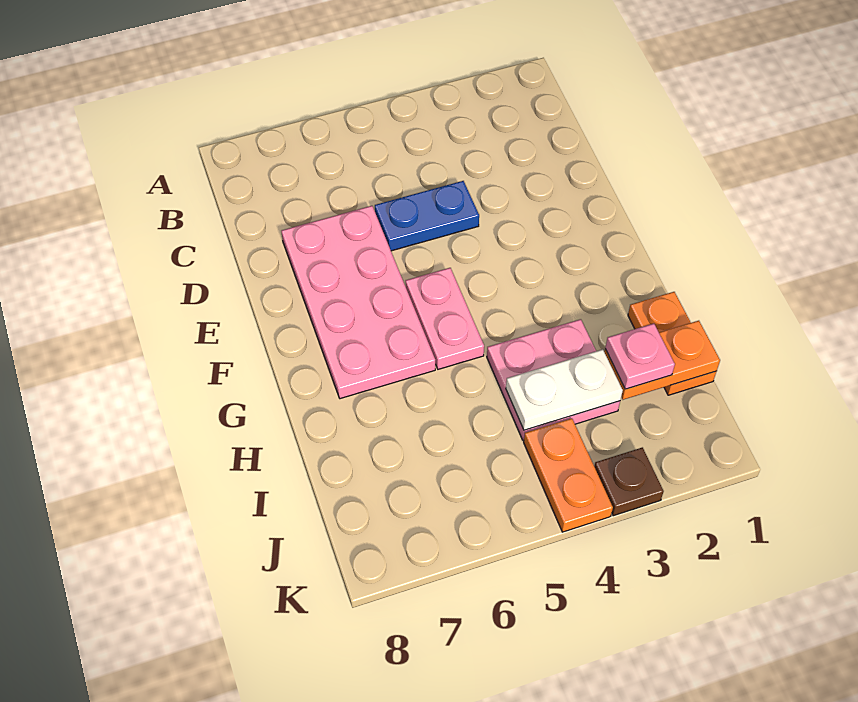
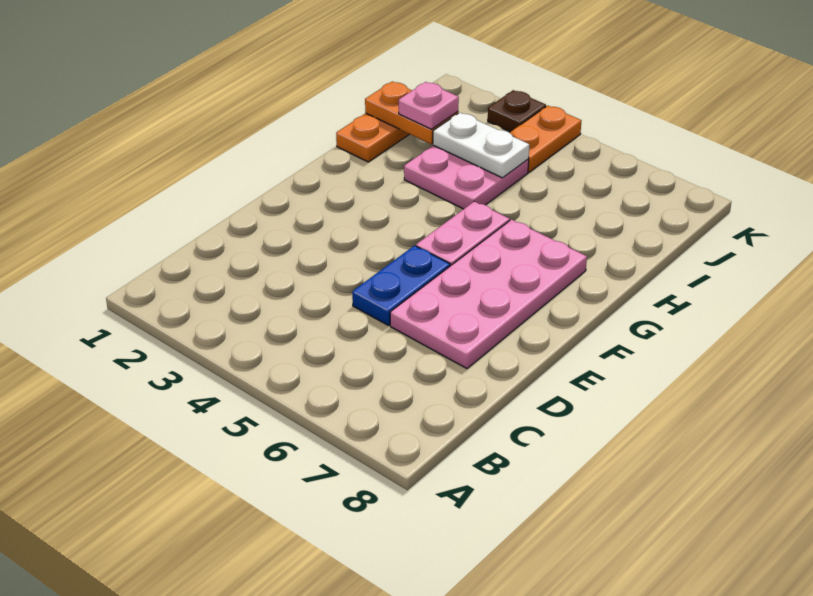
blue 1x2 plate [375,181,479,251] -> blue 1x2 plate turned to [352,246,450,326]

